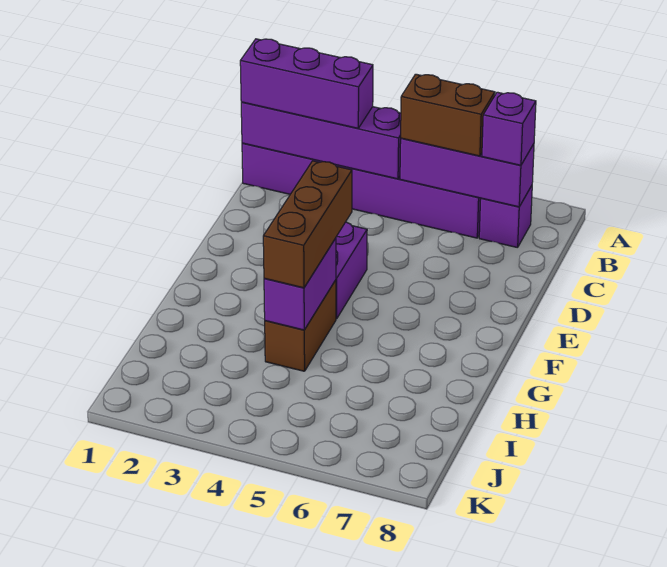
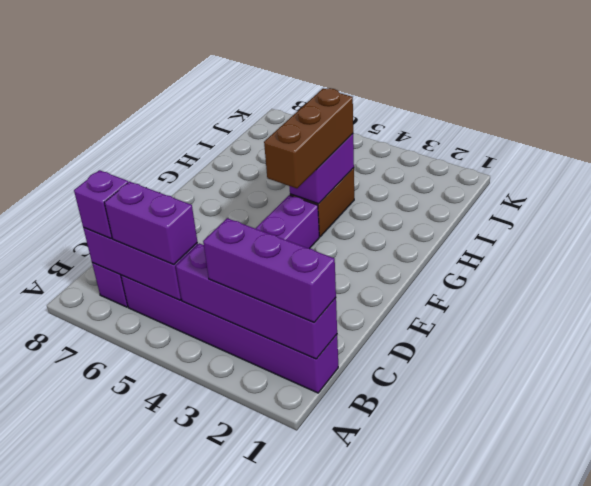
brown 1x2 brick [401,74,495,156] -> purple 1x2 brick [105,182,197,265]

